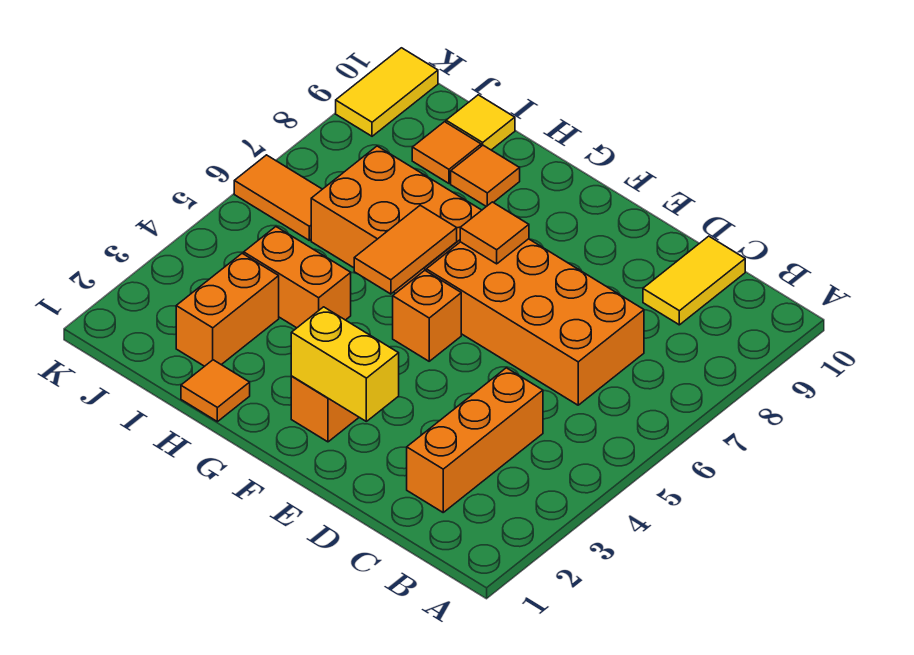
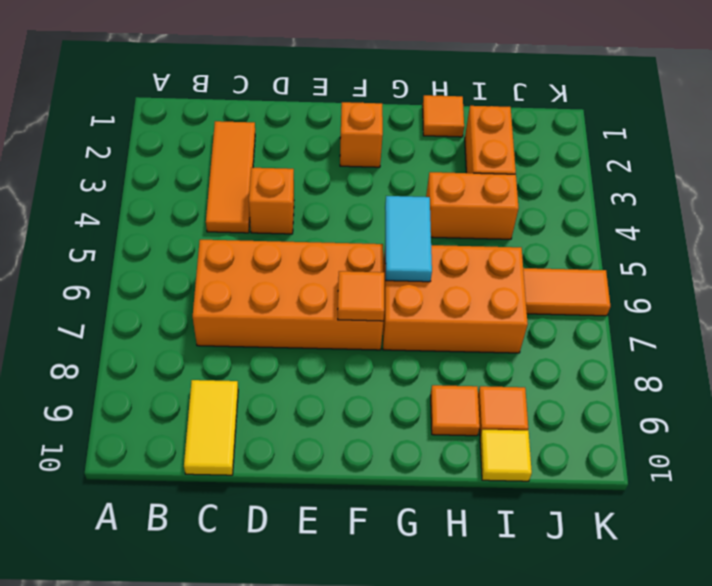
orange 1x3 brick [407,368,543,512] -> orange 1x3 tile [206,121,255,233]
yellow 1x2 brick [291,307,399,421] -> none
orange 1x1 brick [393,270,461,361] -> orange 1x1 brick moved to [249,168,294,234]
orange 1x2 tile [354,205,457,294] -> cyan 1x2 tile [385,196,432,282]
yellow 1x2 tile [336,48,438,136] -> none

